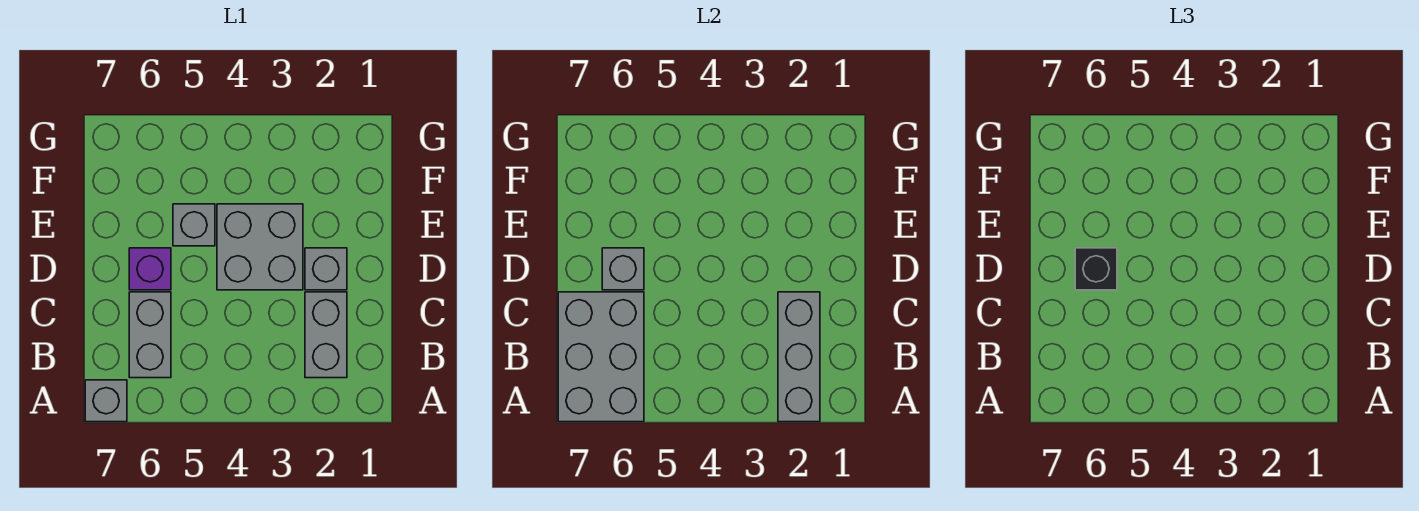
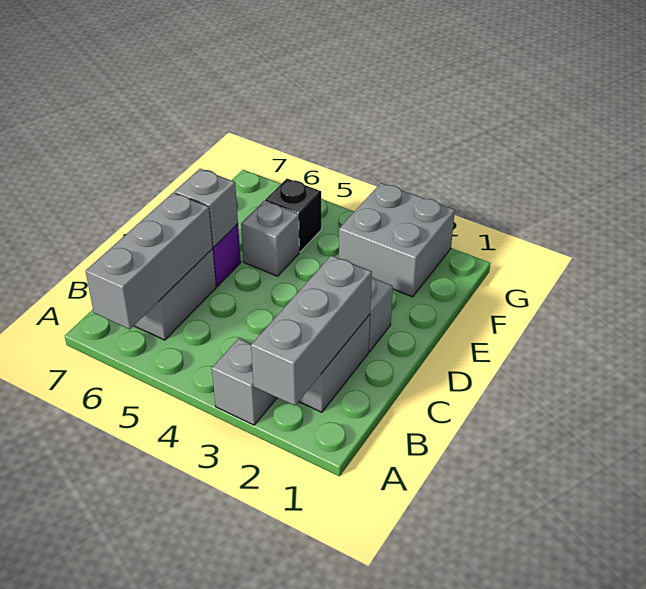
grey 2x3 brick [558,292,644,422] -> grey 1x3 brick [86,193,213,329]
grey 1x1 brick [85,380,127,422] -> grey 1x1 brick moved to [212,338,277,425]
grey 2x2 brick [217,204,303,290] -> grey 2x2 brick moved to [339,183,455,297]
black 1x1 brick [1075,248,1117,290] -> black 1x1 brick moved to [265,178,321,252]

